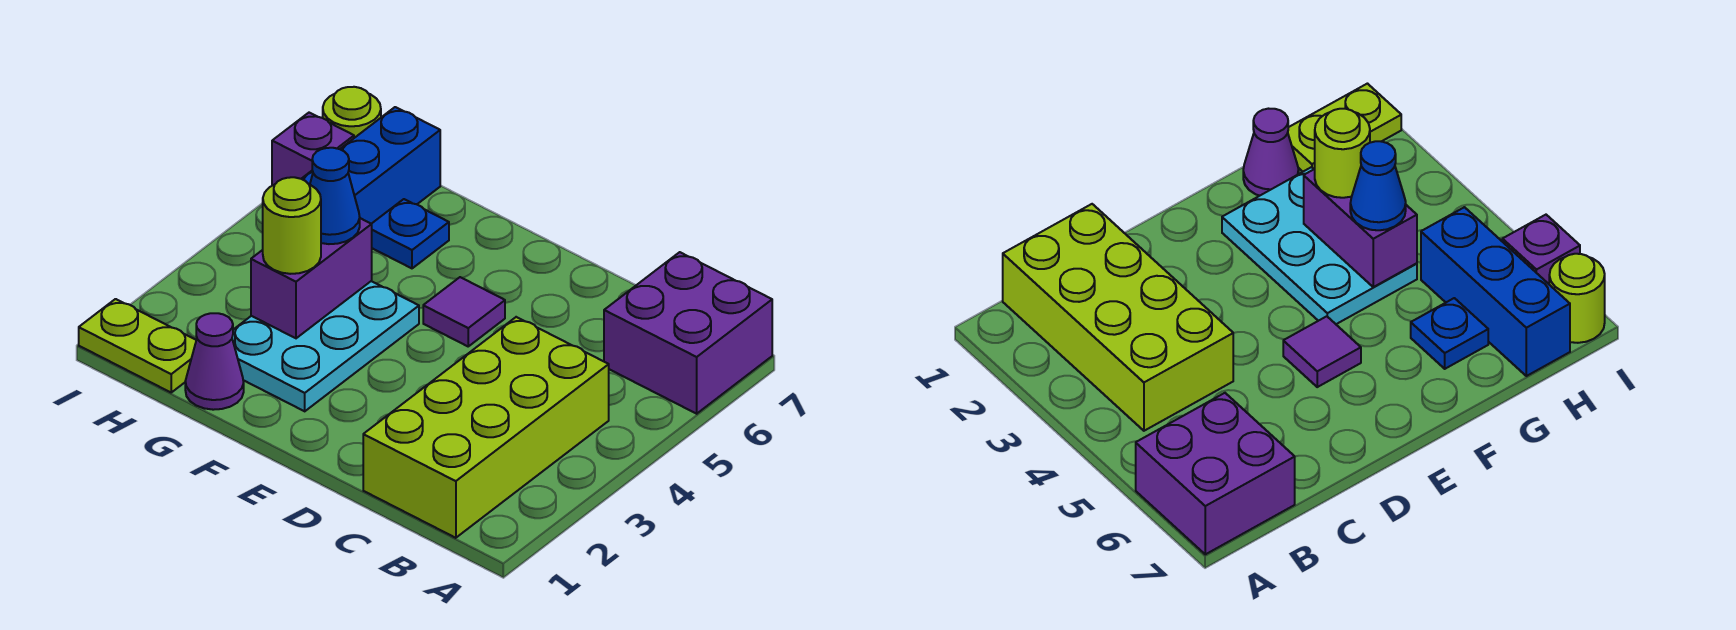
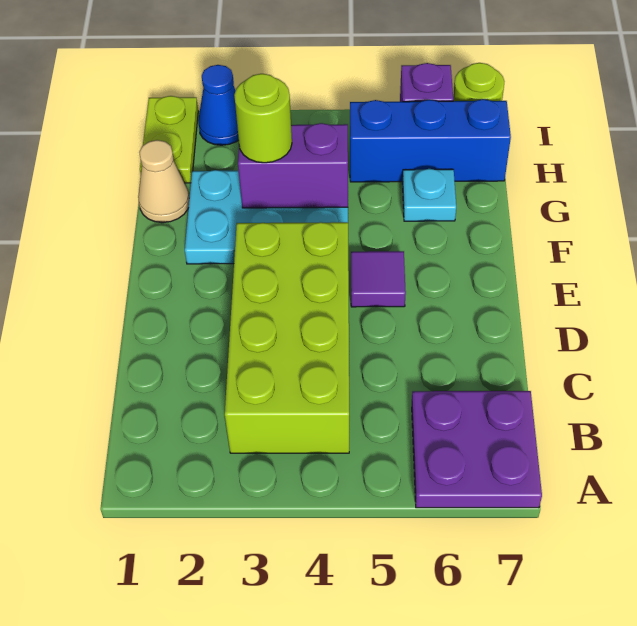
purple 2x2 brick [604,252,772,414] -> purple 2x2 plate [412,391,542,508]
lime 2x4 brick [363,317,609,538] -> lime 2x4 brick turned to [225,222,349,453]
purple 1x1 cone [185,313,244,410] -> tan 1x1 cone [138,140,189,223]
blue 1x1 cone [310,148,360,244] -> blue 1x1 cone moved to [198,65,239,145]
blue 1x1 plate [372,199,449,268] -> cyan 1x1 plate [402,169,456,221]

